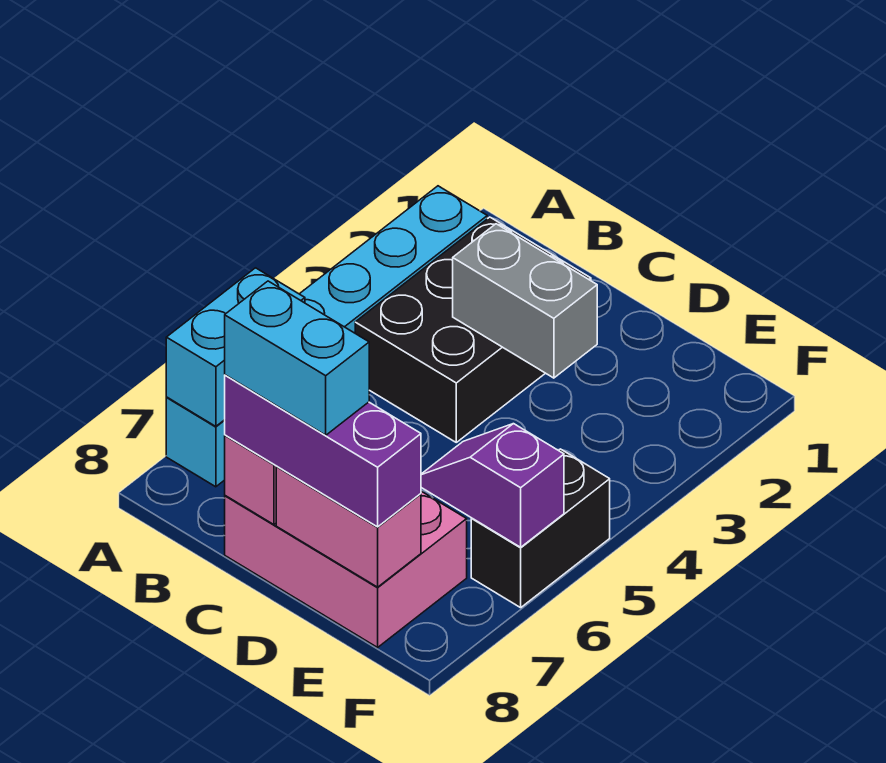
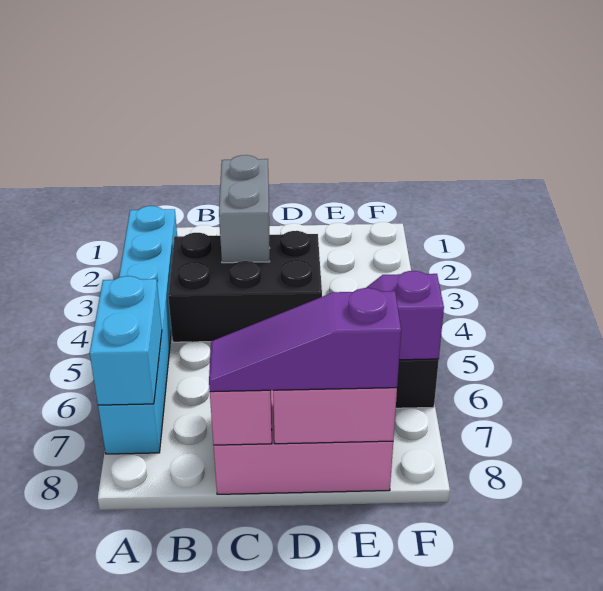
black 2x3 brick [355,217,591,442] -> black 2x3 brick turned to [168,231,322,342]
grey 1x2 brick [453,224,597,378] -> grey 1x2 brick turned to [219,155,270,263]
purple 1x3 brick [225,375,421,527] -> purple 1x3 slope [209,288,401,392]
cyan 1x2 brick [225,281,369,435] -> none

